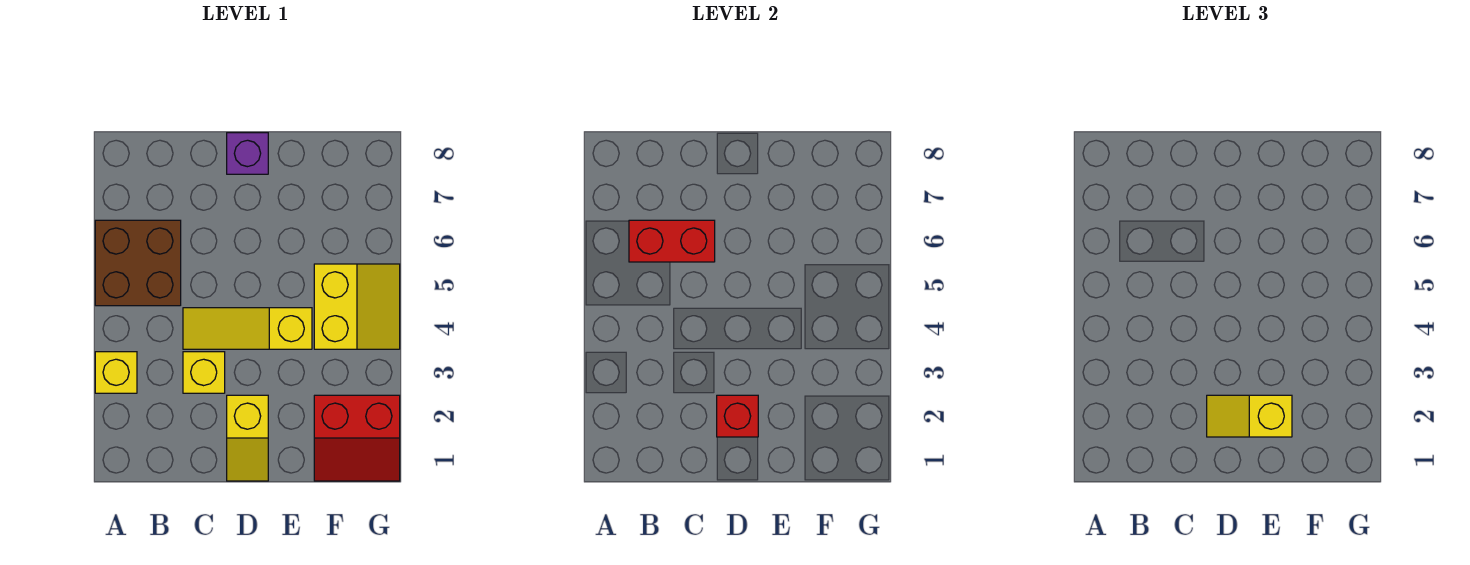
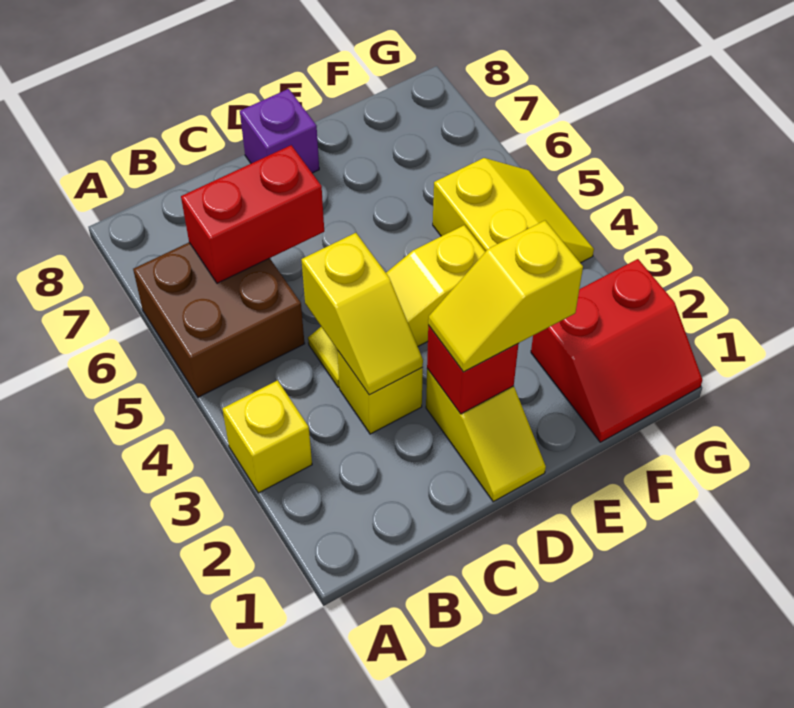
none -> yellow 1x2 slope [301,233,423,395]

